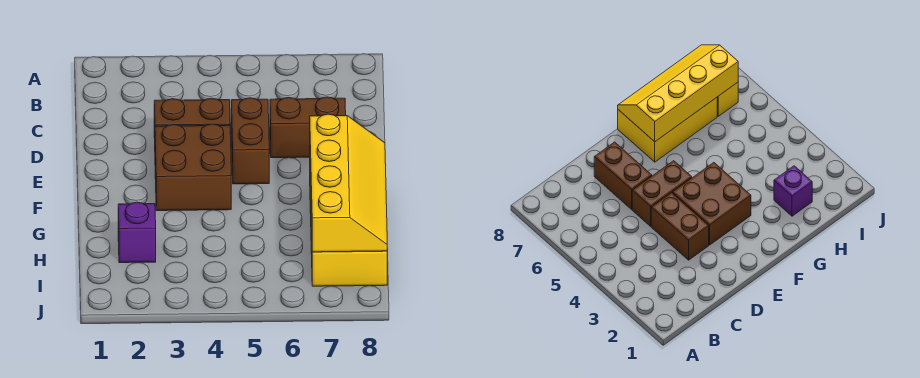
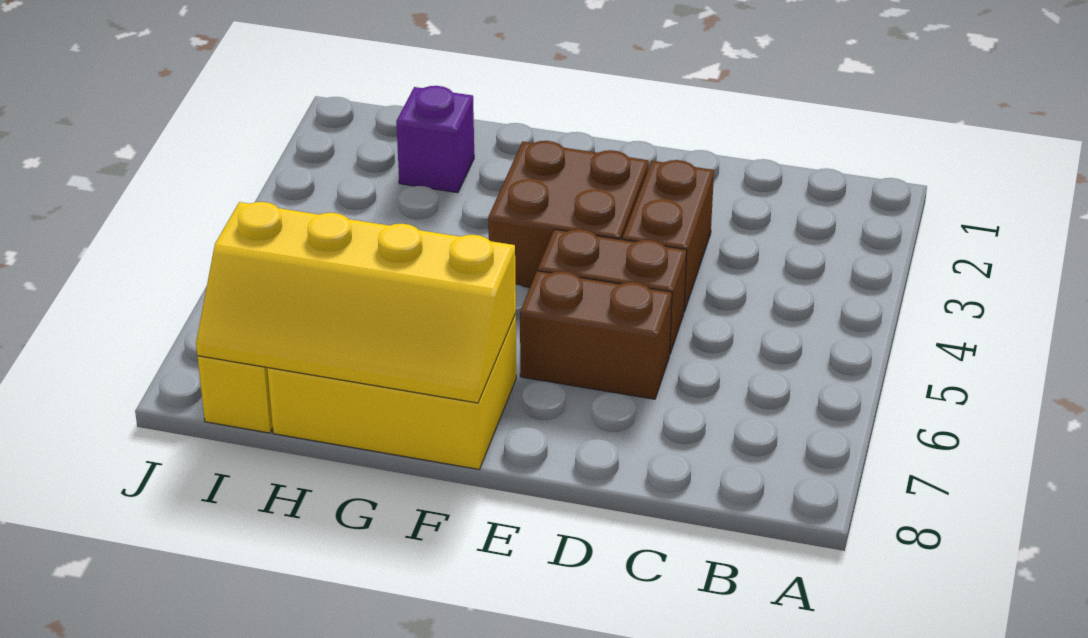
brown 1x2 brick [270,97,346,158] -> brown 1x2 brick turned to [520,271,672,399]

